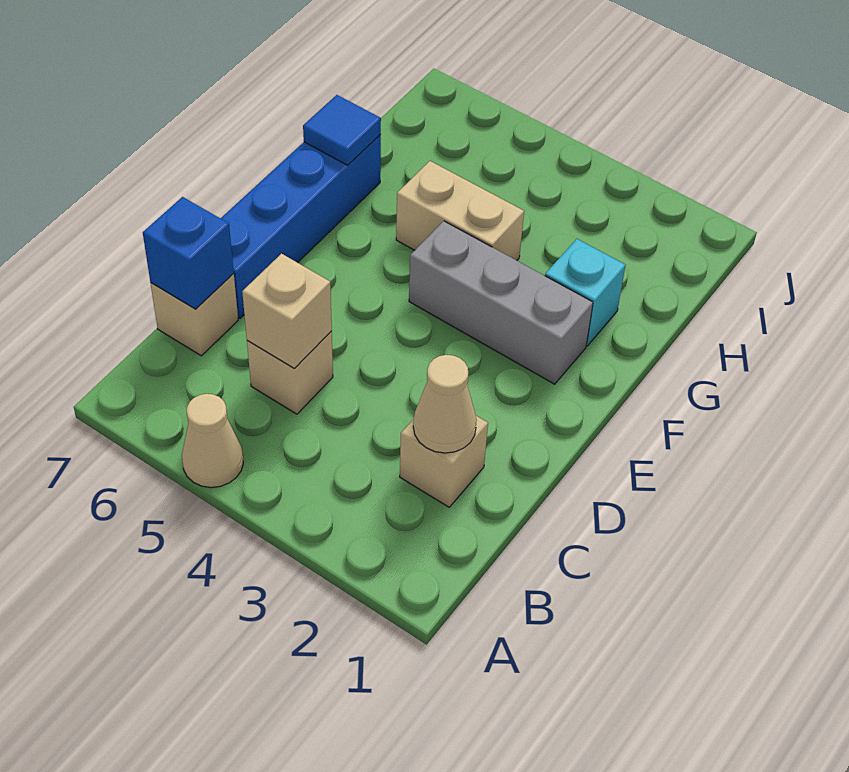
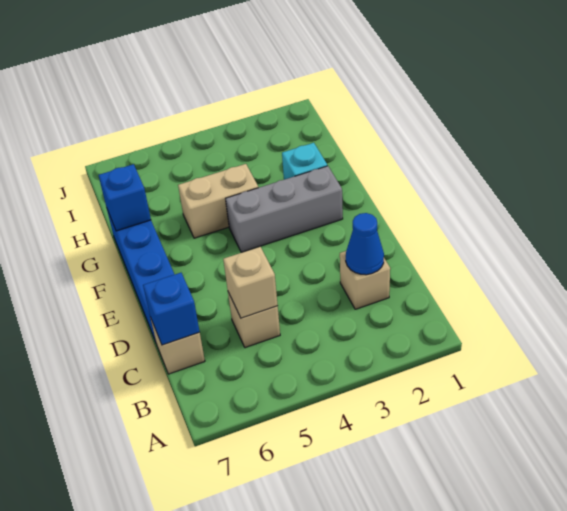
tan 1x1 cone [182,394,243,488] -> none
tan 1x1 cone [413,355,477,453] -> blue 1x1 cone [346,213,384,275]
blue 1x1 tile [303,95,381,165] -> blue 1x1 brick [99,164,151,231]

